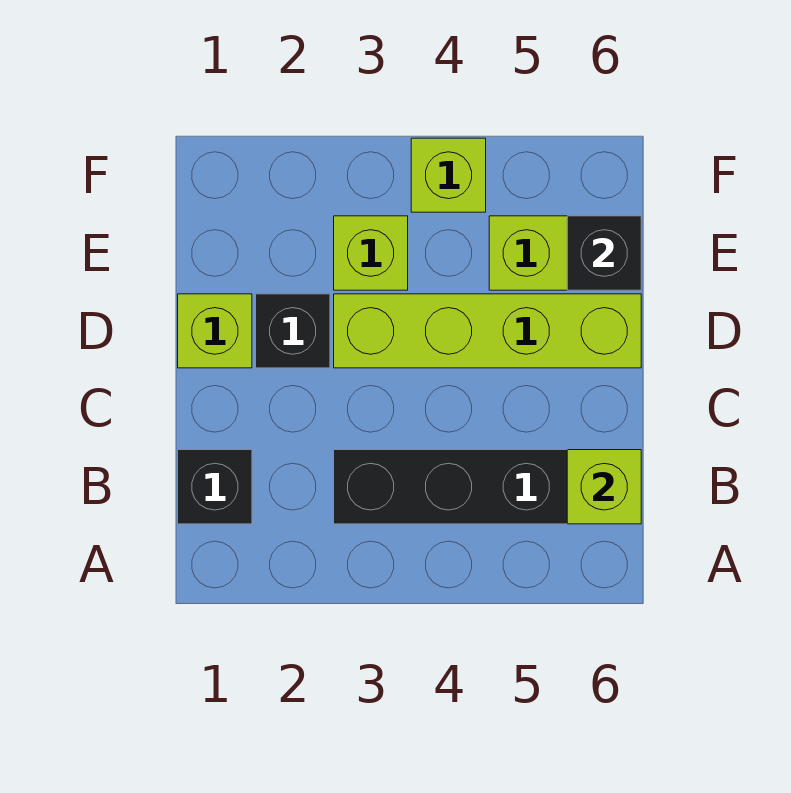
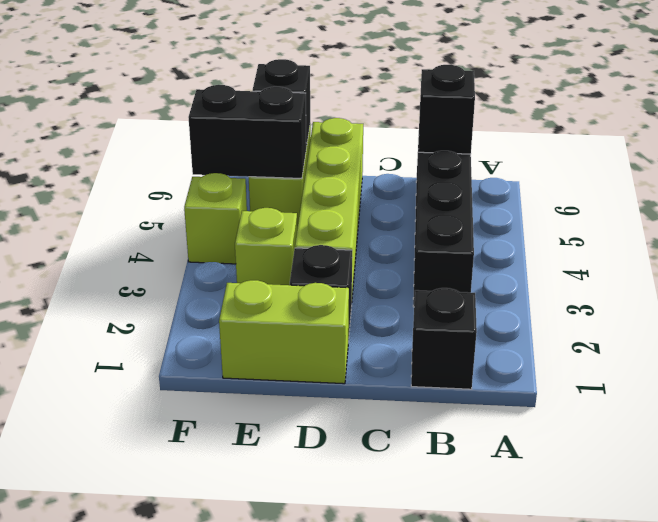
lime 1x1 brick [567,450,641,524] -> black 1x1 brick [418,65,475,154]
lime 1x1 brick [178,294,252,368] -> lime 1x2 brick [219,280,349,384]
none -> black 1x2 brick [188,85,306,179]

